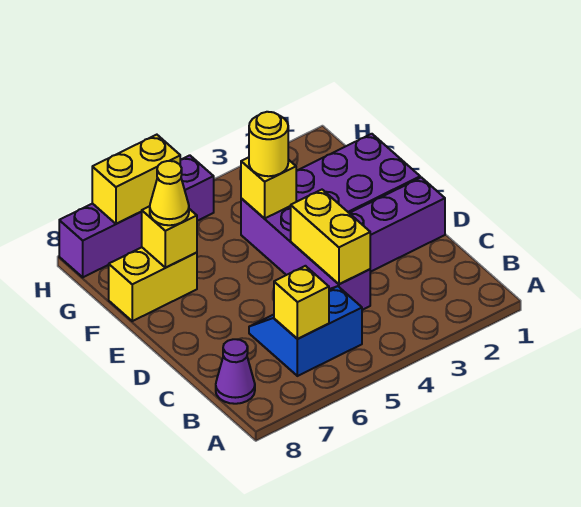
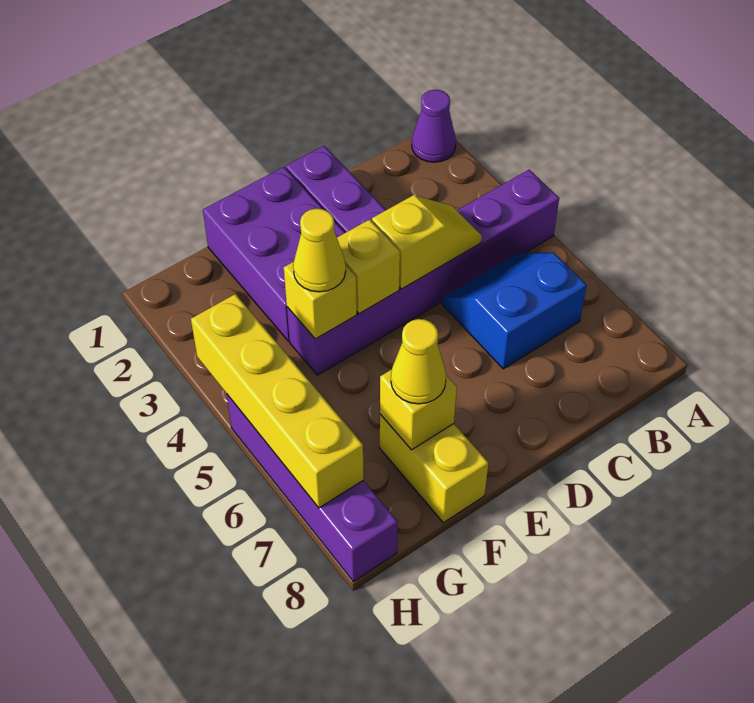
blue 2x2 slope [249,286,362,376] -> blue 2x2 slope turned to [442,253,587,369]
yellow 1x1 brick [274,266,329,339] -> yellow 1x1 brick moved to [337,219,400,314]
purple 1x1 cone [216,339,255,404] -> purple 1x1 cone moved to [412,90,456,162]
purple 1x4 brick [241,199,370,310] -> purple 1x6 brick [287,170,559,375]
yellow 1x2 brick [291,190,370,284] -> yellow 1x2 slope [372,195,482,289]
yellow 1x1 round brick [249,112,288,176] -> yellow 1x1 cone [293,209,346,292]
yellow 1x2 brick [92,135,180,224] -> yellow 1x4 brick [191,294,364,508]

